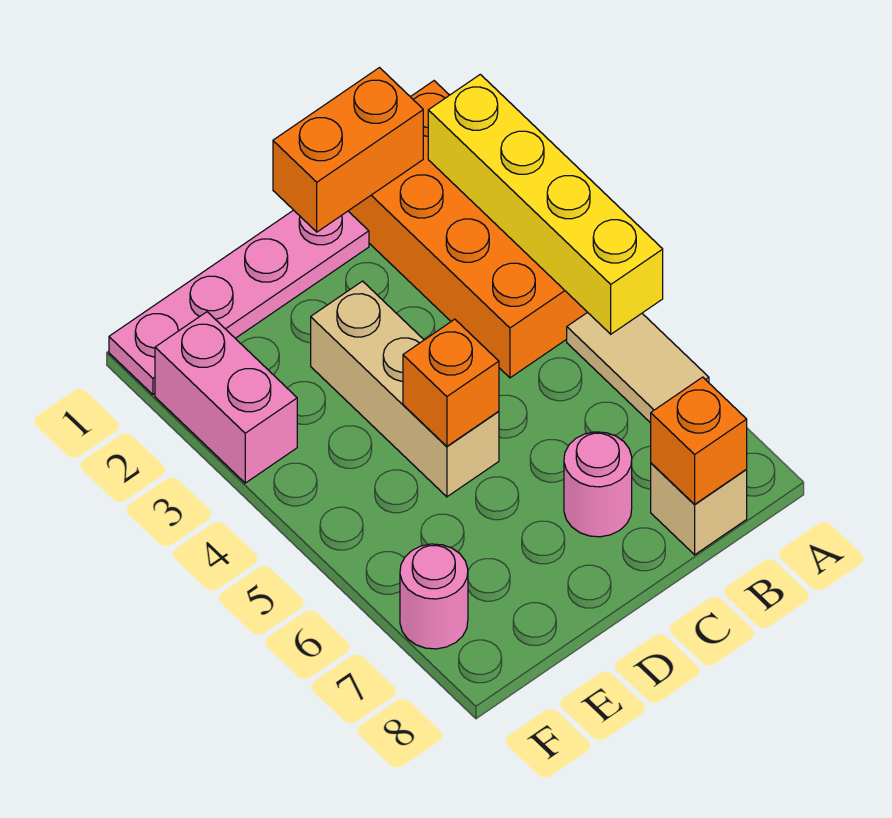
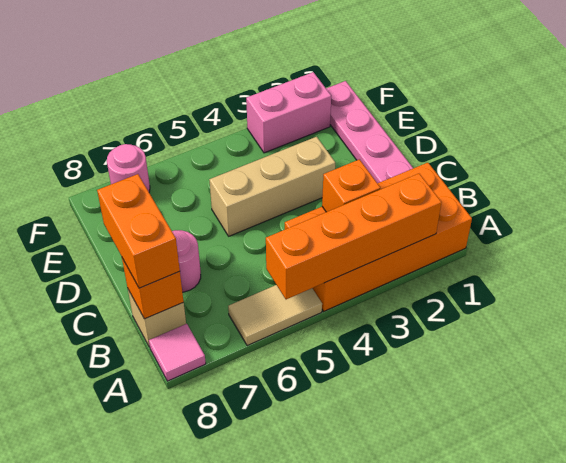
yellow 1x4 brick [428,74,663,334] -> orange 1x4 brick [266,174,442,299]
none -> pink 1x1 tile [149,324,206,381]
orange 1x2 brick [273,68,423,232] -> orange 1x2 brick moved to [97,174,180,288]
orange 1x1 brick [403,319,499,446] -> orange 1x1 brick moved to [322,159,380,212]

